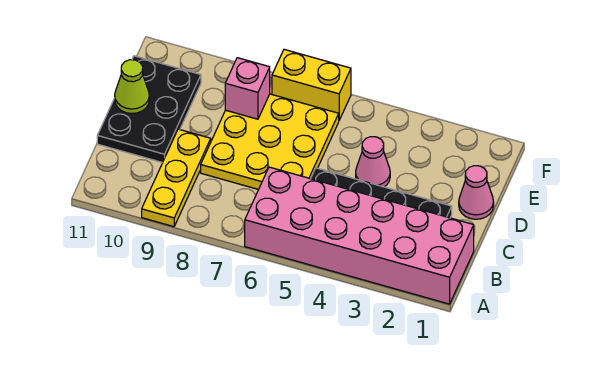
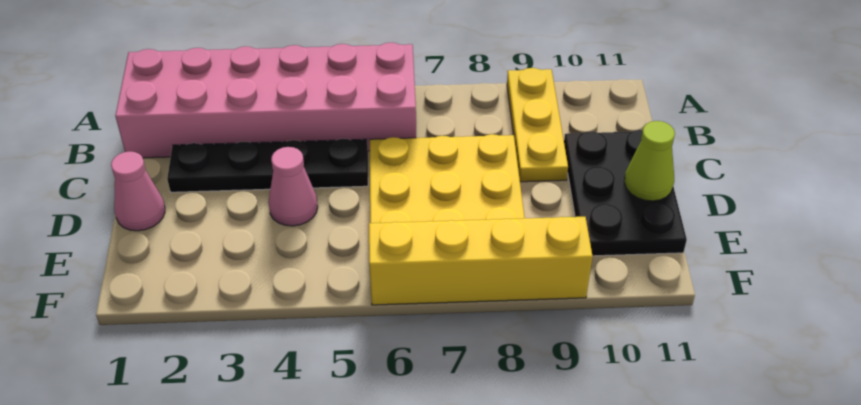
pink 1x1 brick [225,58,270,119] -> none
yellow 1x2 brick [272,49,351,120] -> yellow 1x4 brick [369,217,593,305]

